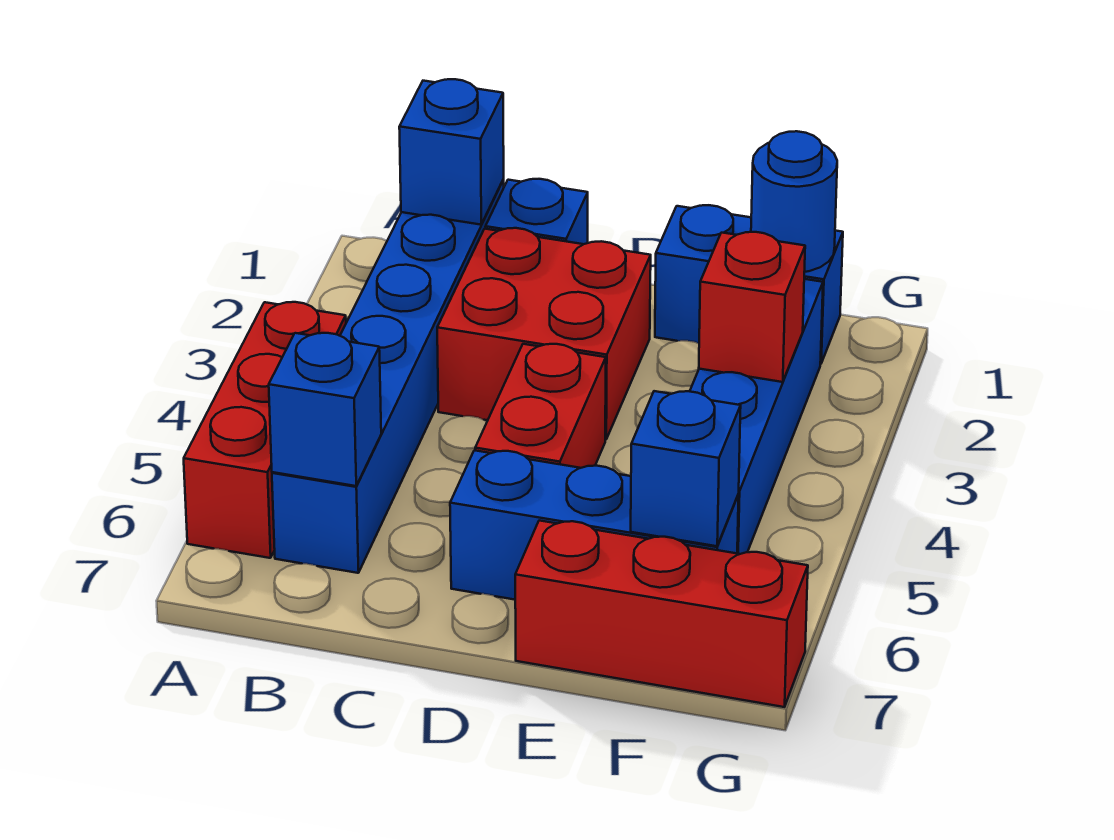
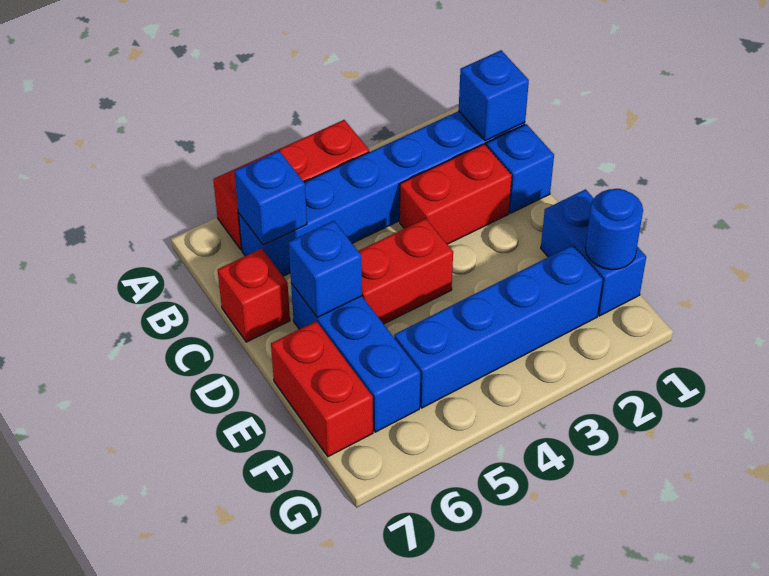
red 2x2 brick [437,228,651,440] -> red 1x2 brick [400,144,512,244]
red 1x3 brick [515,521,808,707] -> red 1x2 brick [271,321,373,457]
red 1x1 brick [699,232,805,382] -> red 1x1 brick moved to [218,249,290,342]
blue 1x1 brick [631,391,741,546] -> blue 1x1 brick moved to [289,221,362,317]

